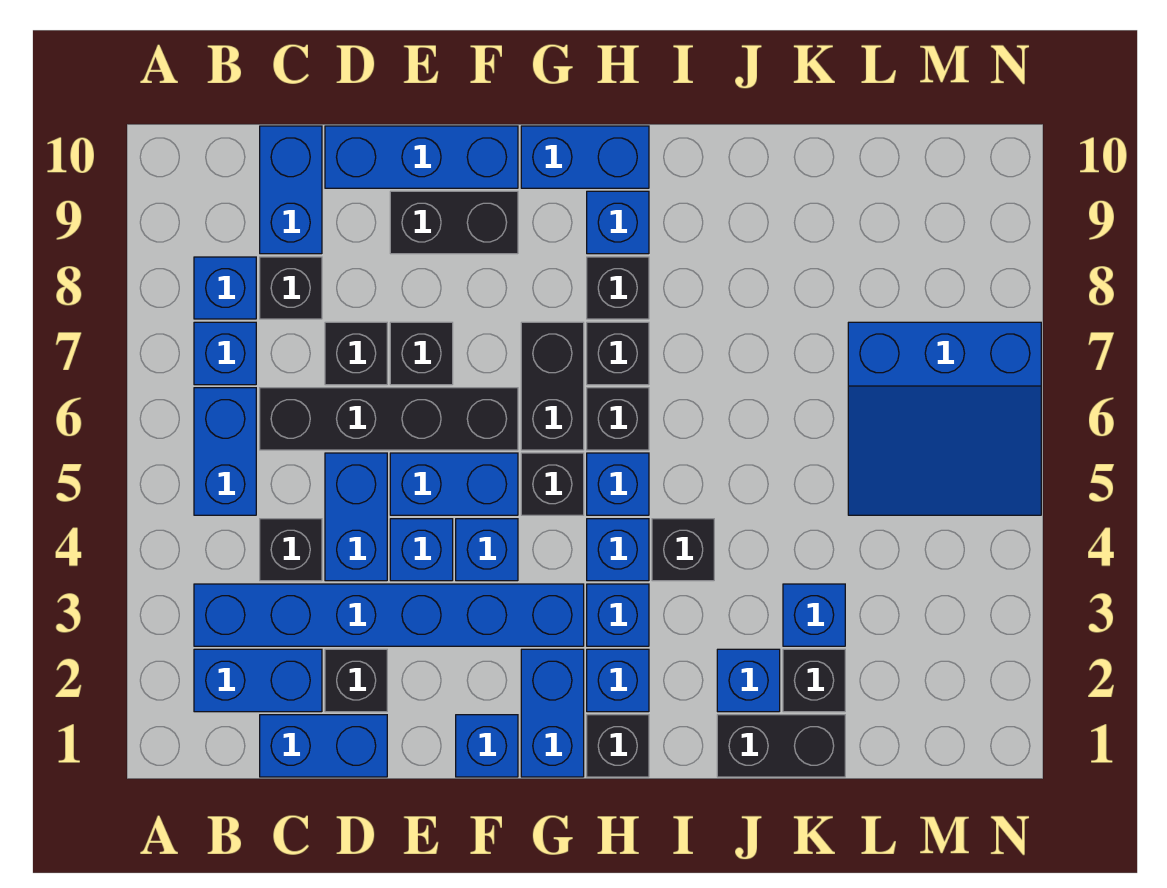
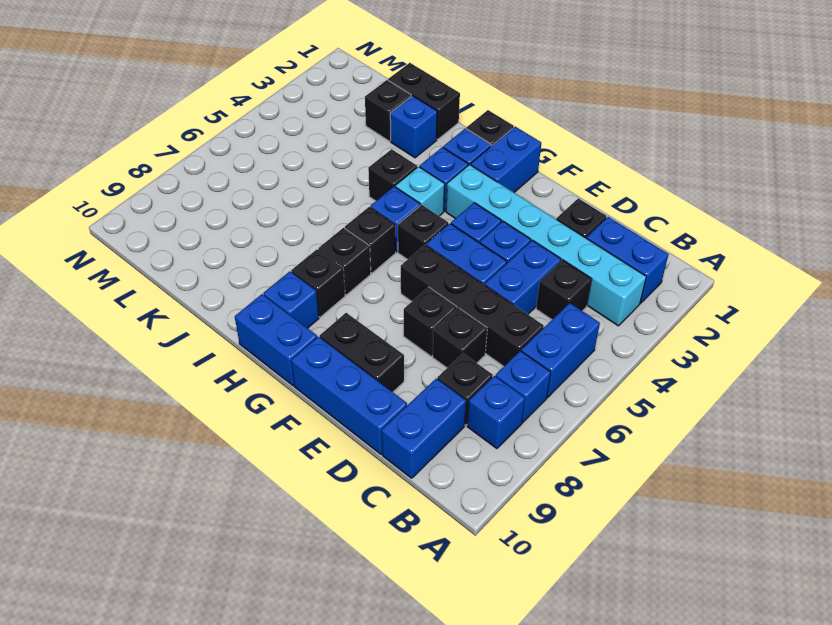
blue 1x6 brick [194,584,584,646] -> cyan 1x6 brick [446,164,646,326]
blue 1x2 brick [260,715,387,777] -> none
blue 1x1 brick [456,715,518,777] -> none
black 1x2 brick [521,322,584,450] -> none
blue 1x1 brick [587,519,649,581] -> cyan 1x1 brick [395,167,445,216]
blue 1x1 brick [783,584,845,646] -> none
blue 3x3 slope [848,322,1041,515] -> none

